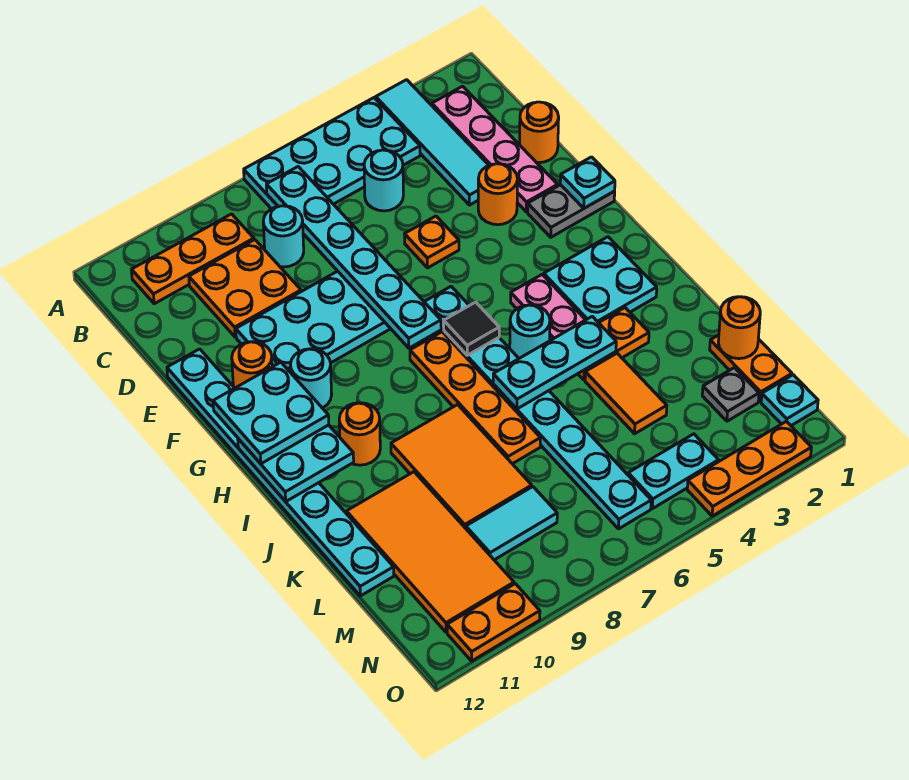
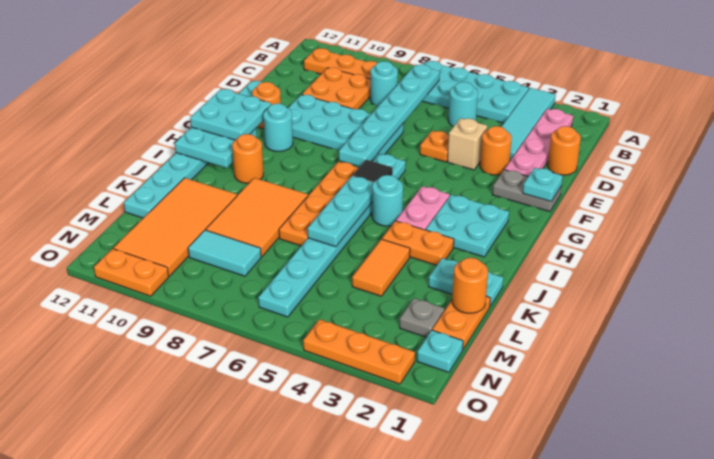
none -> tan 1x1 brick [448,118,487,170]
cyan 1x3 plate [493,316,616,409] -> cyan 1x3 plate turned to [308,176,373,247]
cyan 1x2 plate [628,434,719,509] -> cyan 1x2 plate moved to [429,258,503,306]

